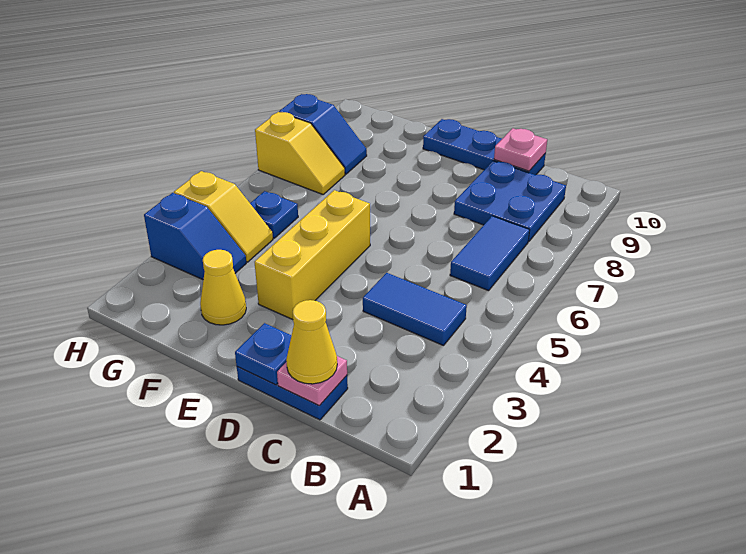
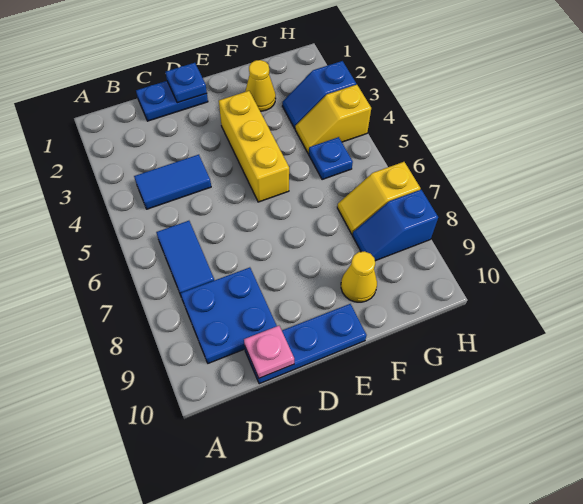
pink 1x1 plate [277,356,347,406] -> none
yellow 1x1 cone [286,300,337,384] -> yellow 1x1 cone moved to [341,251,377,302]

